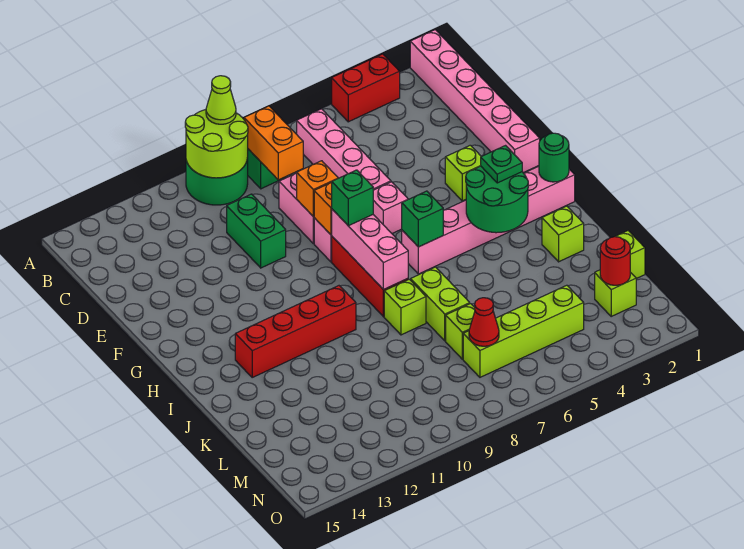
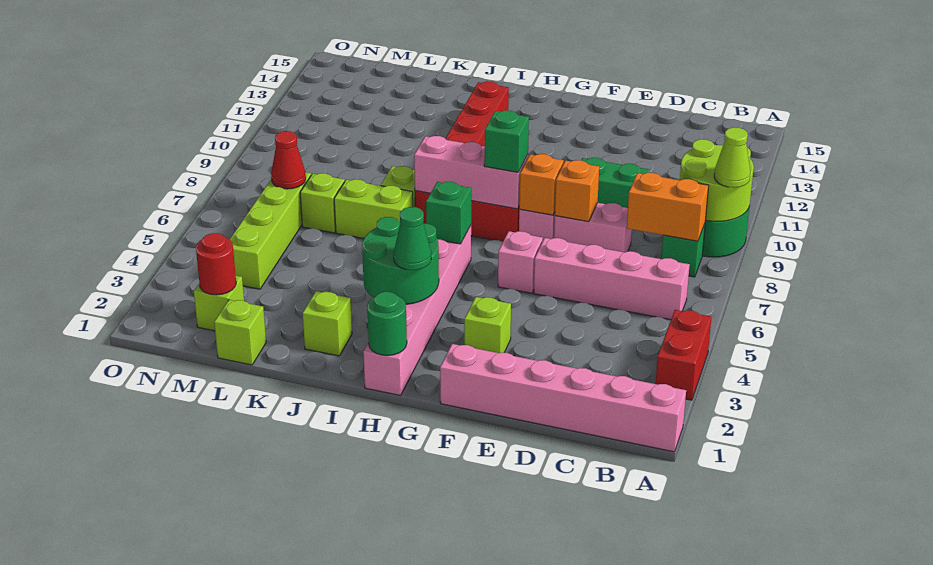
green 1x1 plate [481,146,522,183] -> green 1x1 cone [394,207,431,270]

